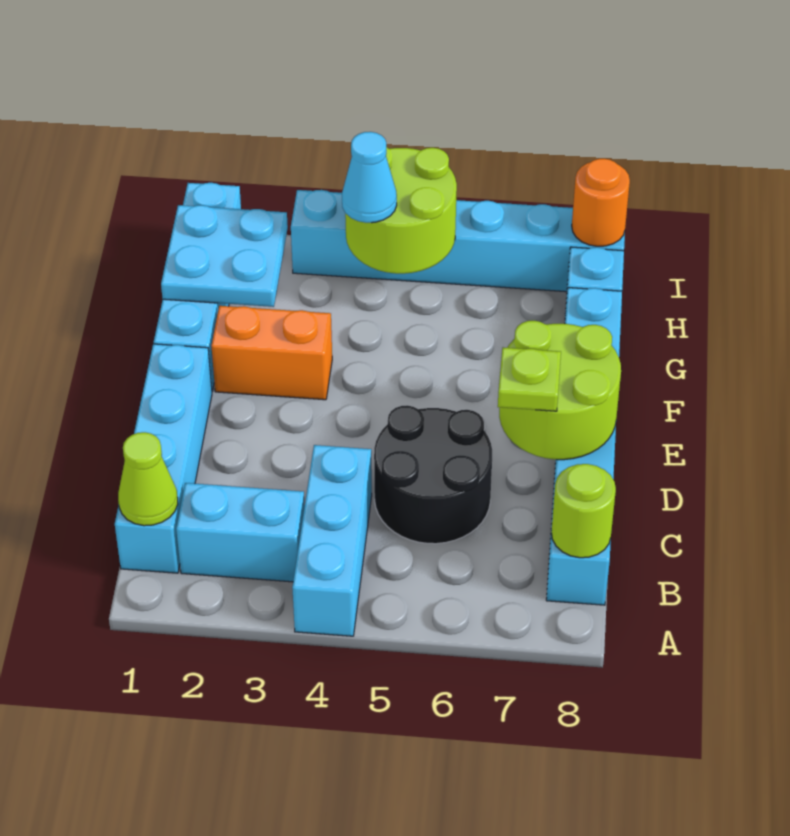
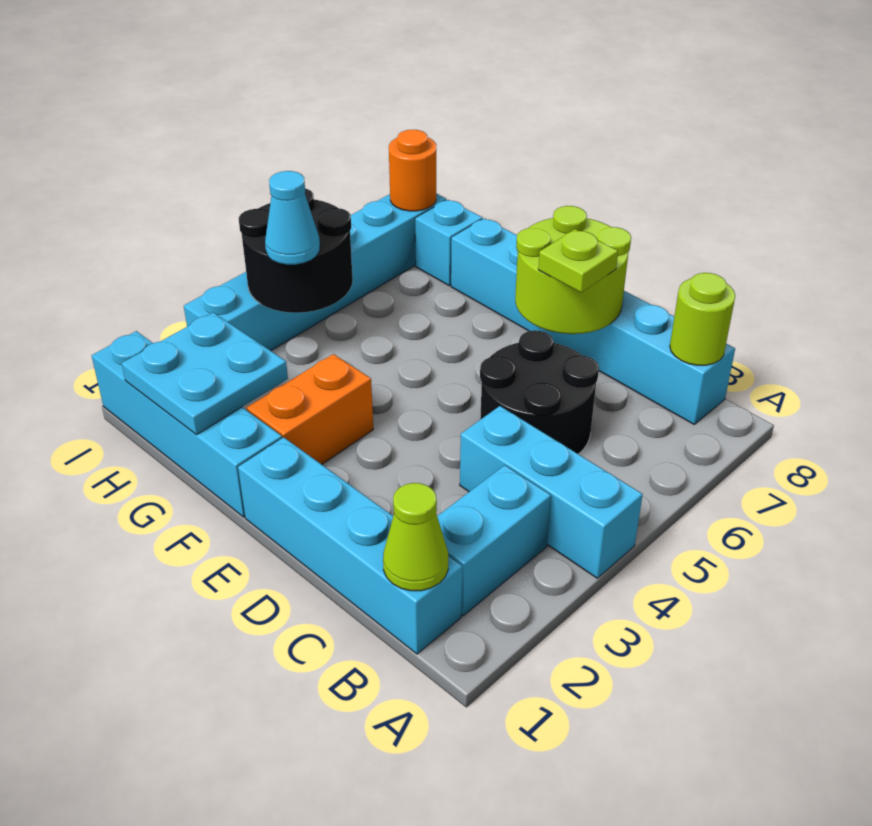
lime 2x2 round brick [345,147,457,274] -> black 2x2 round brick [239,189,353,313]

